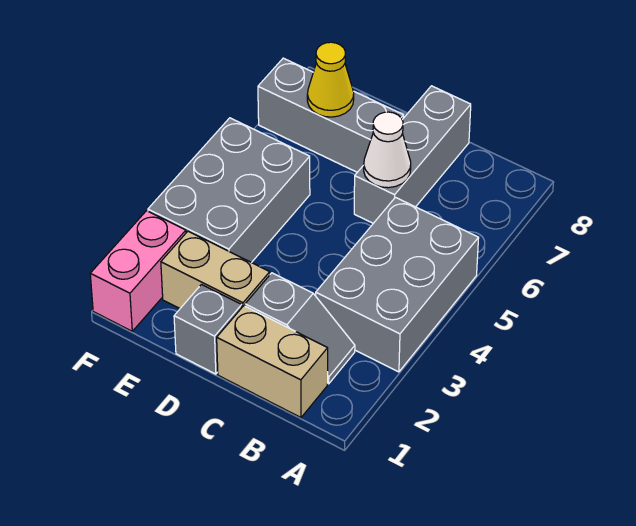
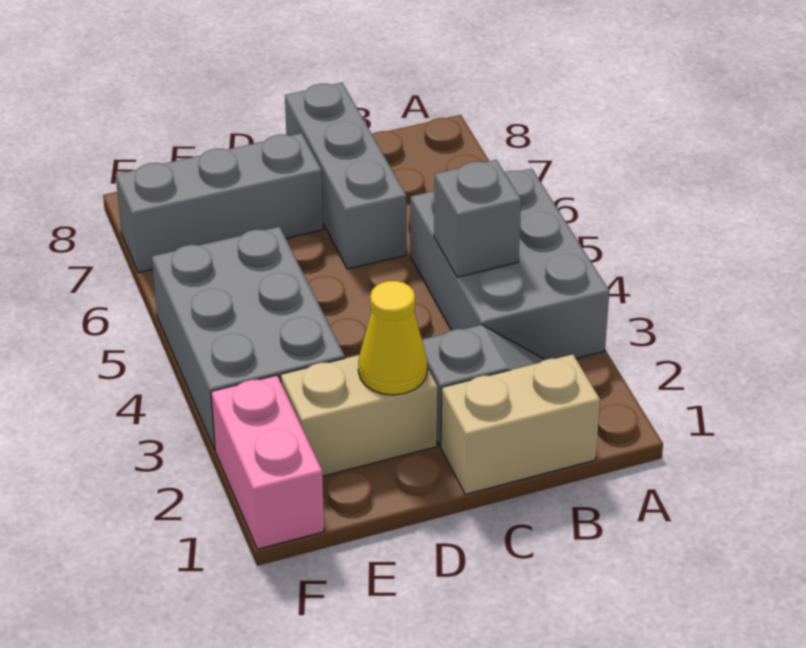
white 1x1 cone [364,112,411,188] -> none
grey 1x1 brick [174,285,242,374] -> grey 1x1 brick moved to [434,160,521,277]
yellow 1x1 cone [307,42,354,117] -> yellow 1x1 cone moved to [358,281,427,395]

